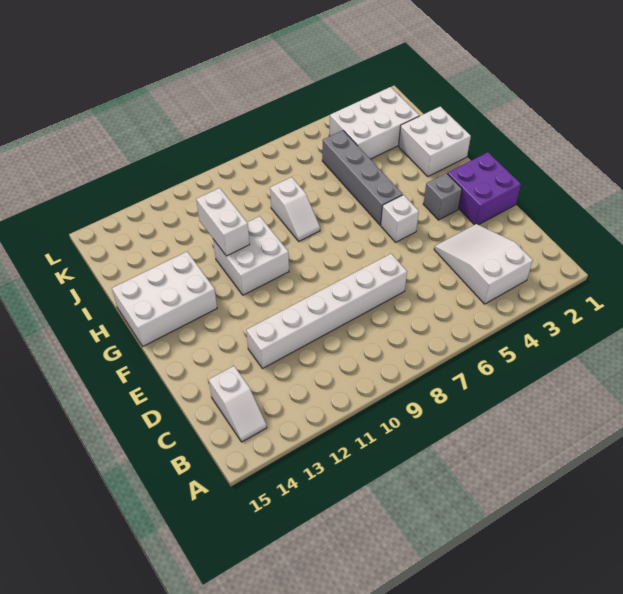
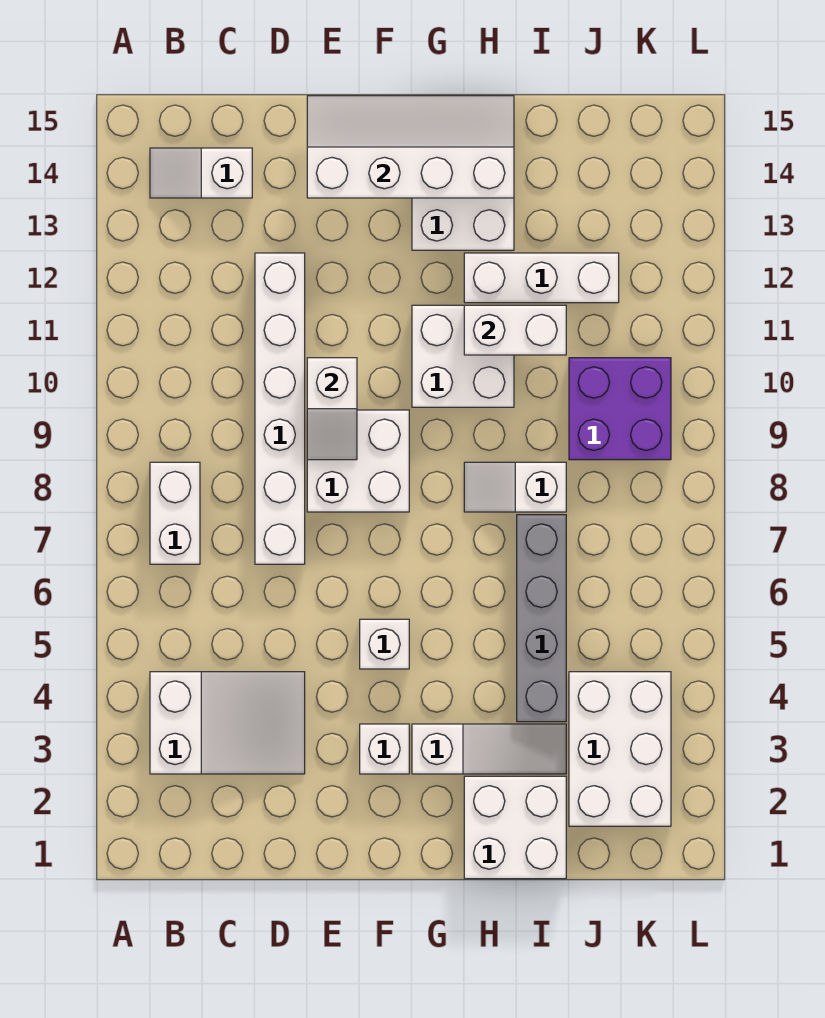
none -> white 1x2 brick [150,462,200,564]
purple 2x2 brick [447,152,521,225] -> purple 2x2 brick moved to [569,358,671,460]
none -> white 2x2 brick [307,410,409,512]
none -> white 1x2 slope [307,358,357,460]
none -> white 2x4 slope [307,96,514,198]
grey 1x1 brick [423,173,462,220] -> white 1x1 brick [360,724,409,774]
none -> white 1x3 slope [412,724,566,774]
grey 1x4 brick [322,130,403,225] -> grey 1x4 brick turned to [517,515,566,722]
none -> white 1x3 brick [464,253,619,303]

